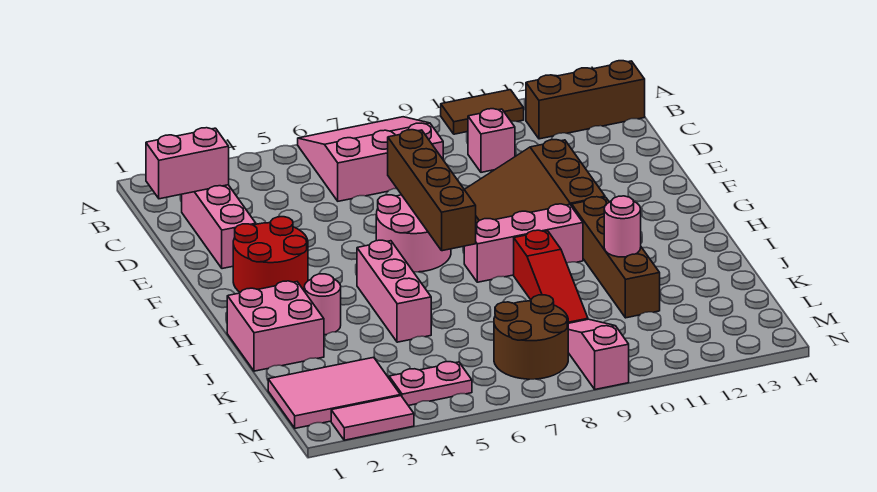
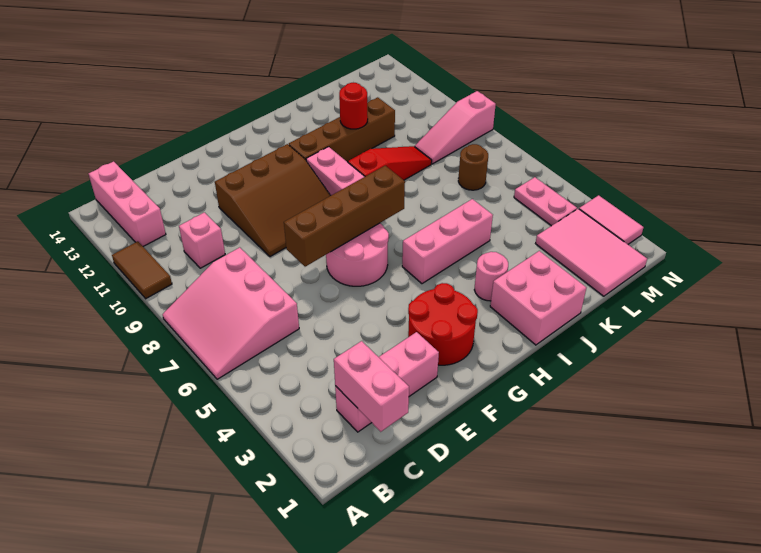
brown 1x3 brick [526,61,645,139] -> pink 1x3 brick [89,161,166,246]
pink 1x1 round brick [604,196,641,257] -> red 1x1 round brick [339,83,368,129]
brown 2x2 round brick [494,295,568,379] -> brown 1x1 round brick [458,144,488,190]

